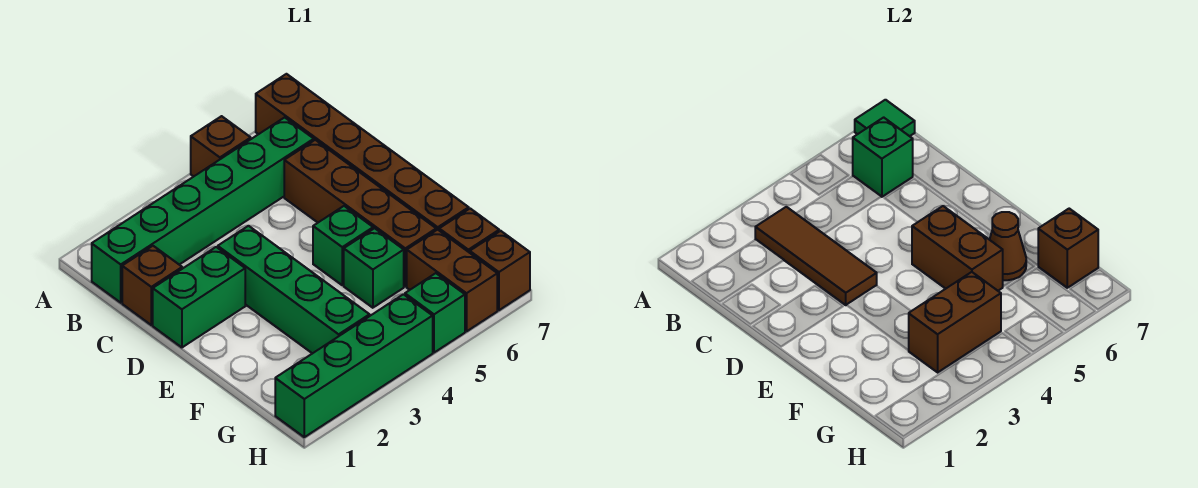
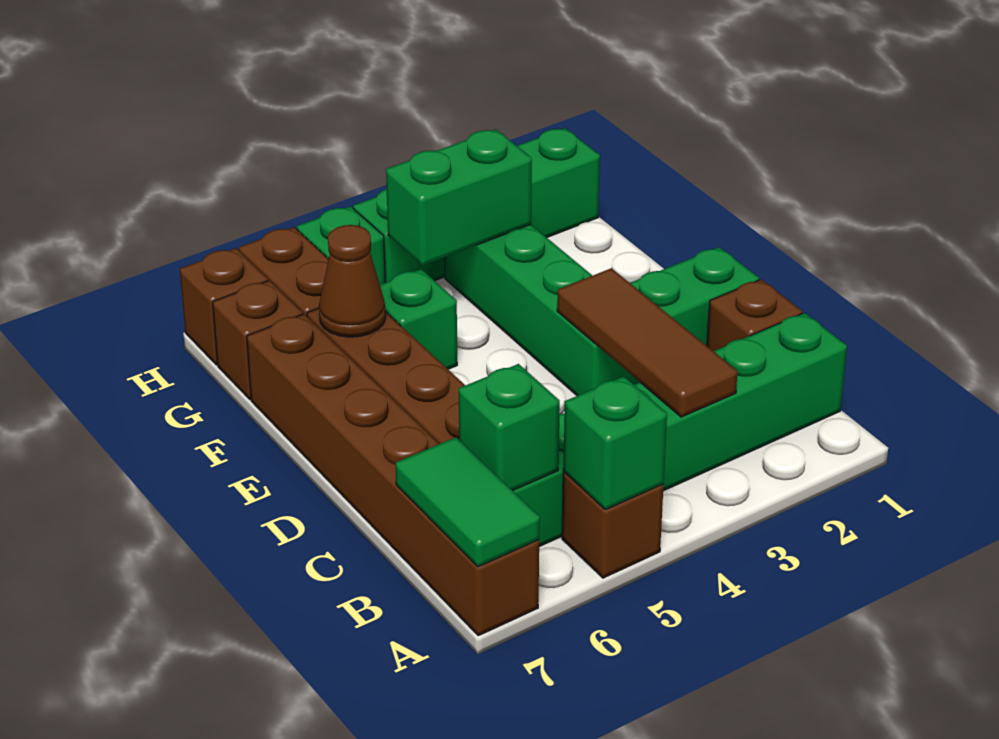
green 1x1 tile [855,100,915,136] -> green 1x2 tile [396,437,540,567]
green 1x1 brick [313,206,373,285] -> green 1x1 brick moved to [563,376,667,510]
brown 1x2 brick [912,206,1003,291] -> none
brown 1x2 brick [908,272,1001,372] -> green 1x2 brick [386,130,532,266]
brown 1x1 brick [1038,209,1098,288] -> none

